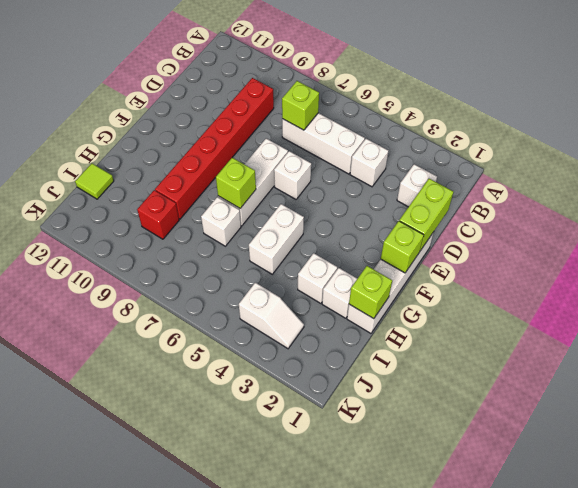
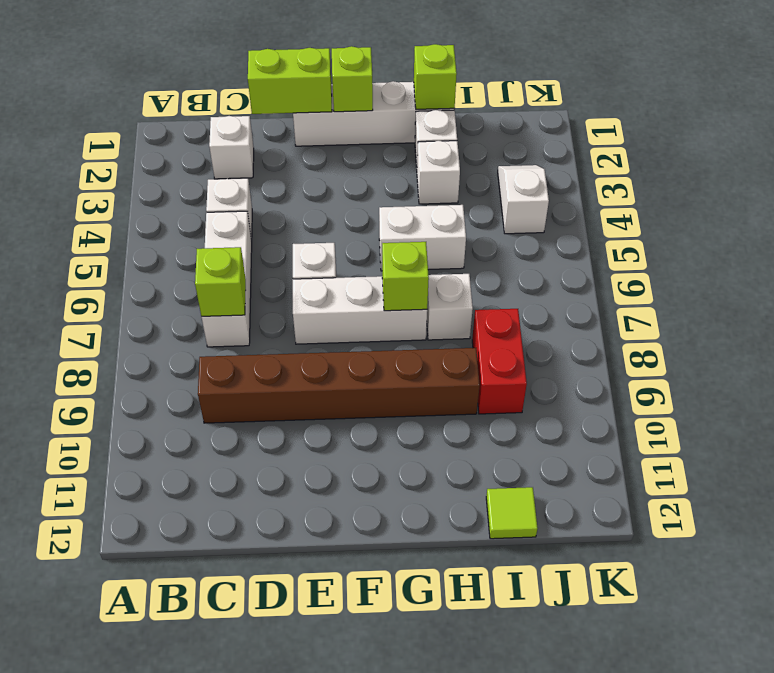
red 1x6 brick [155,78,274,219] -> brown 1x6 brick [198,348,480,423]
red 1x1 brick [137,190,179,239] -> red 1x2 brick [472,309,527,414]

